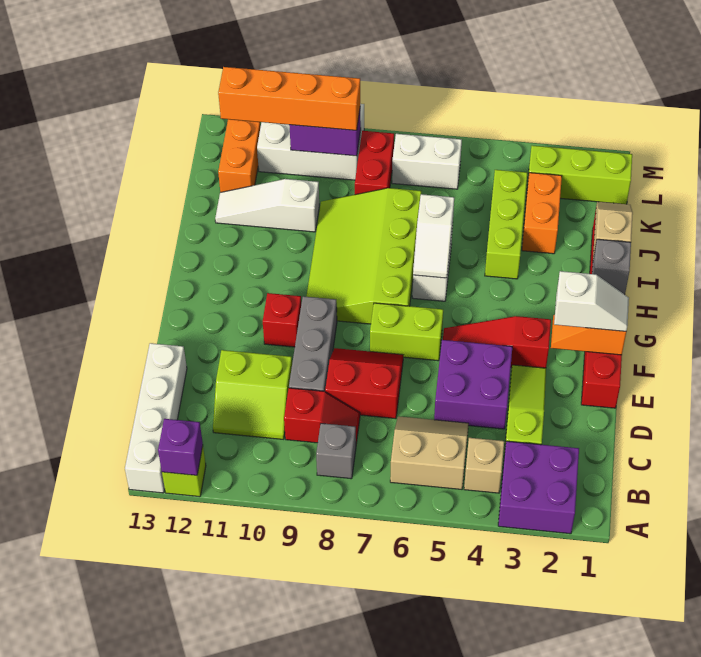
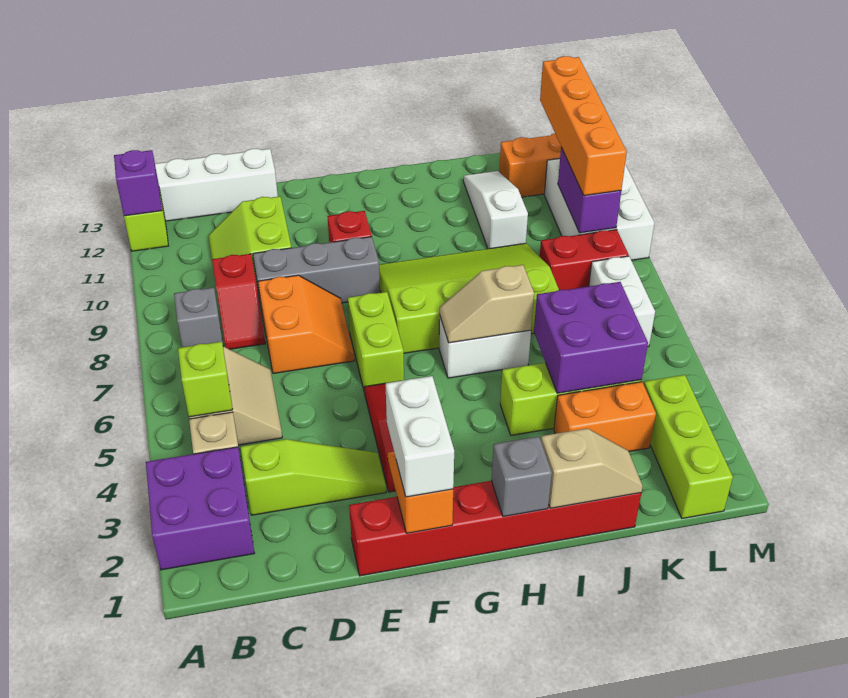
none -> lime 1x1 brick [178,342,233,417]
purple 2x2 brick [434,340,512,429] -> purple 2x2 brick moved to [534,282,648,393]
red 2x2 slope [325,348,403,419] -> orange 2x2 slope [258,275,355,374]
white 1x2 slope [554,271,629,331] -> white 1x2 brick [386,376,454,497]
white 1x2 slope [413,194,454,278] -> tan 1x2 slope [440,265,534,343]

